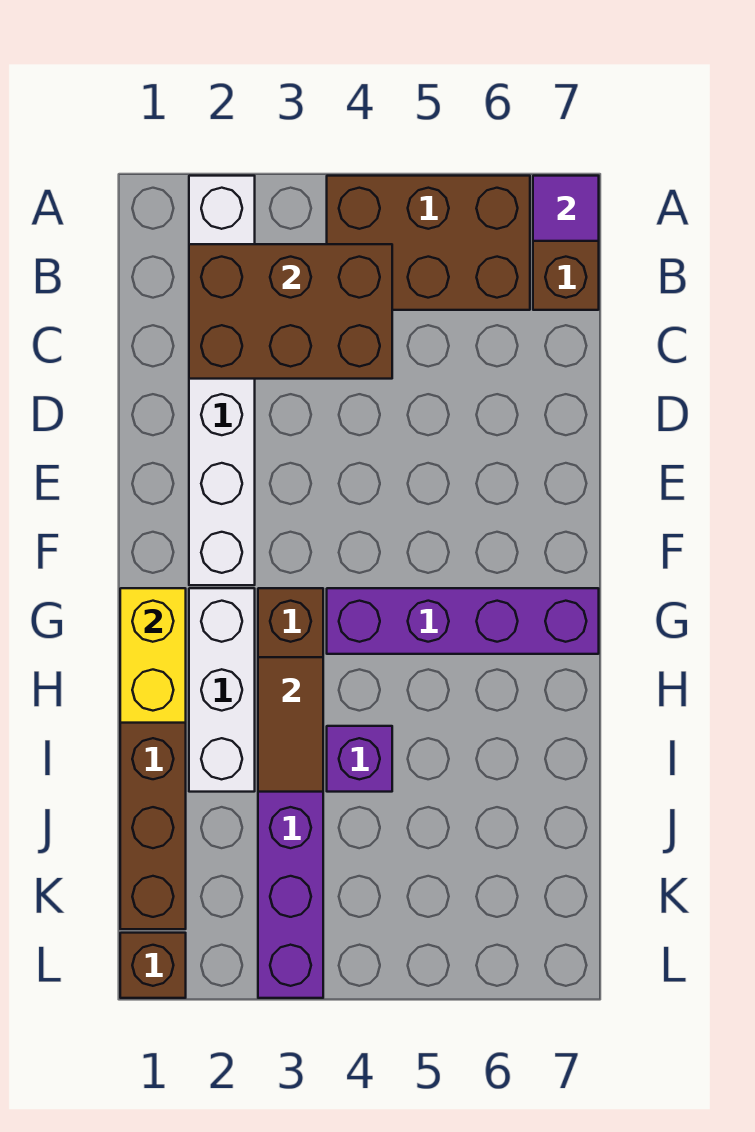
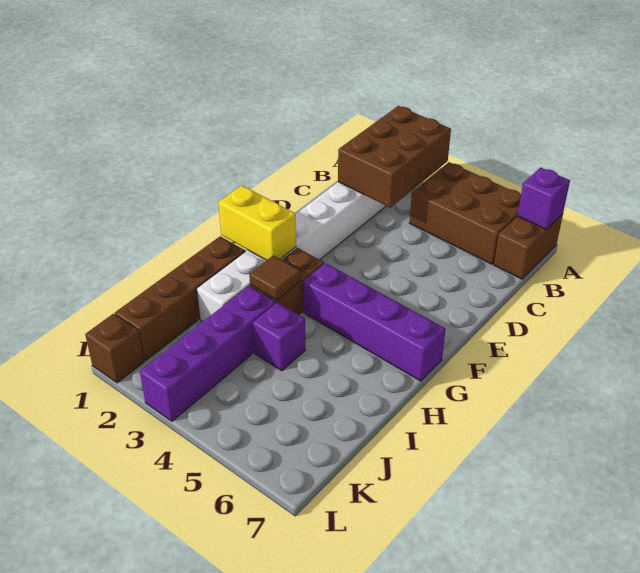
purple 1x1 tile [533,176,599,241] -> purple 1x1 brick [517,168,570,229]
brown 2x3 brick [189,244,392,379] -> brown 2x3 brick turned to [338,106,451,207]
yellow 1x2 brick [120,588,186,723] -> yellow 1x2 brick turned to [218,186,296,260]
brown 1x2 tile [258,657,323,792] -> brown 1x1 tile [249,255,300,300]

